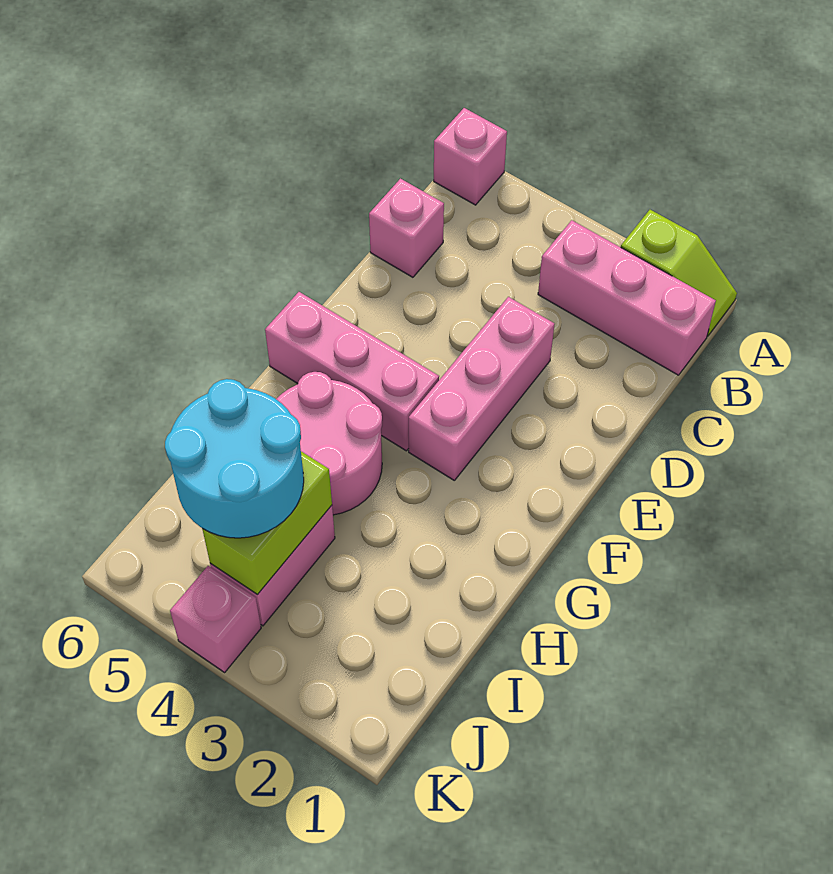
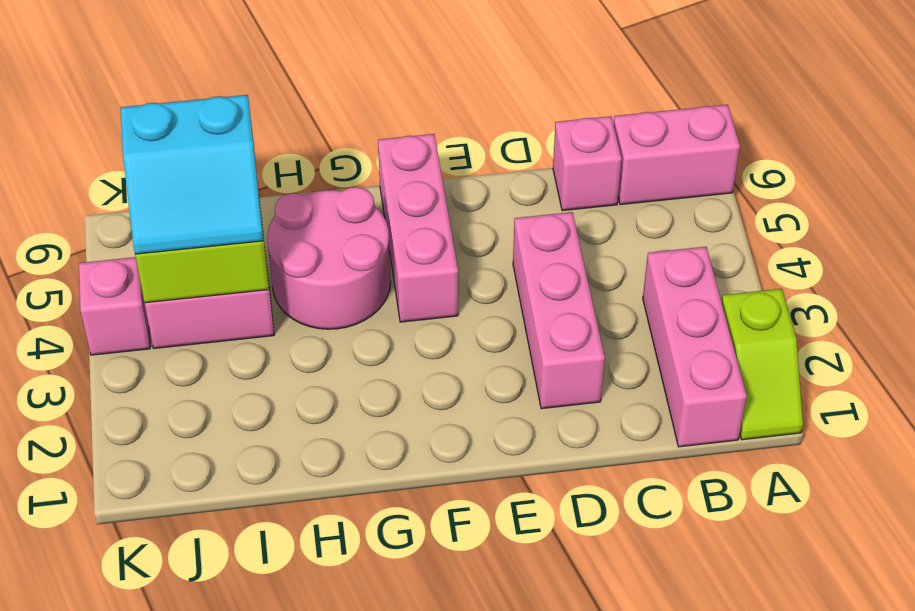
pink 1x1 brick [434,108,507,205] -> pink 1x2 brick [613,105,740,205]
pink 1x3 brick [409,297,554,480] -> pink 1x3 brick turned to [513,212,605,409]
cyan 2x2 round brick [165,379,304,538] -> cyan 2x2 slope [121,95,263,254]

